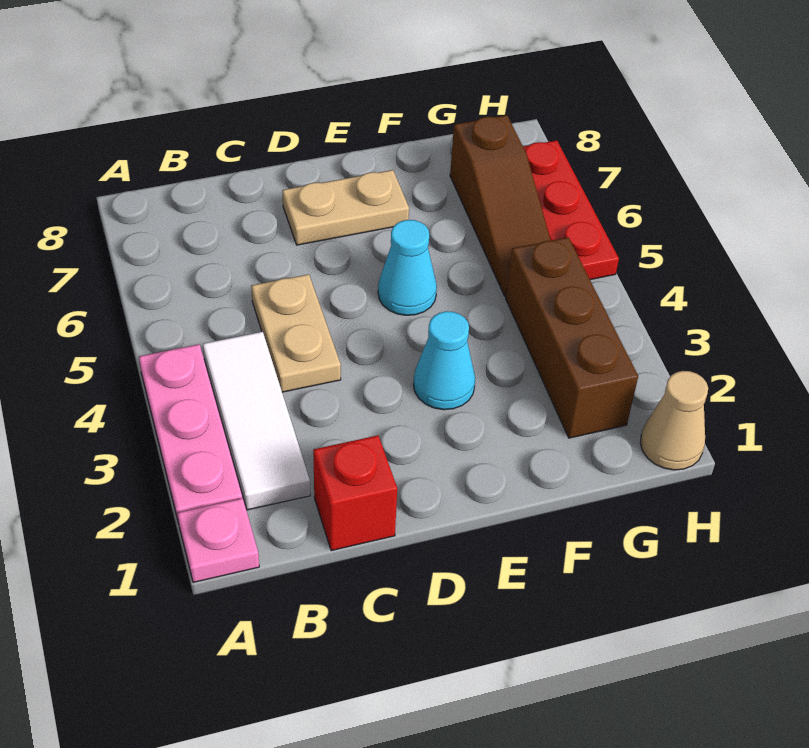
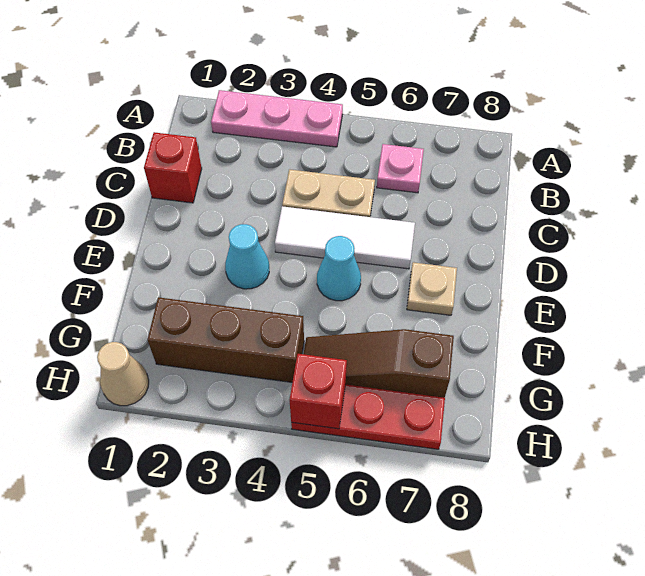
pink 1x1 plate [177,498,259,582] -> pink 1x1 plate moved to [377,144,424,193]
white 1x3 tile [203,332,310,510] -> white 1x3 tile moved to [275,206,415,269]
tan 1x2 plate [282,170,409,245] -> tan 1x1 plate [407,262,457,315]
none -> red 1x1 brick [290,354,347,429]

